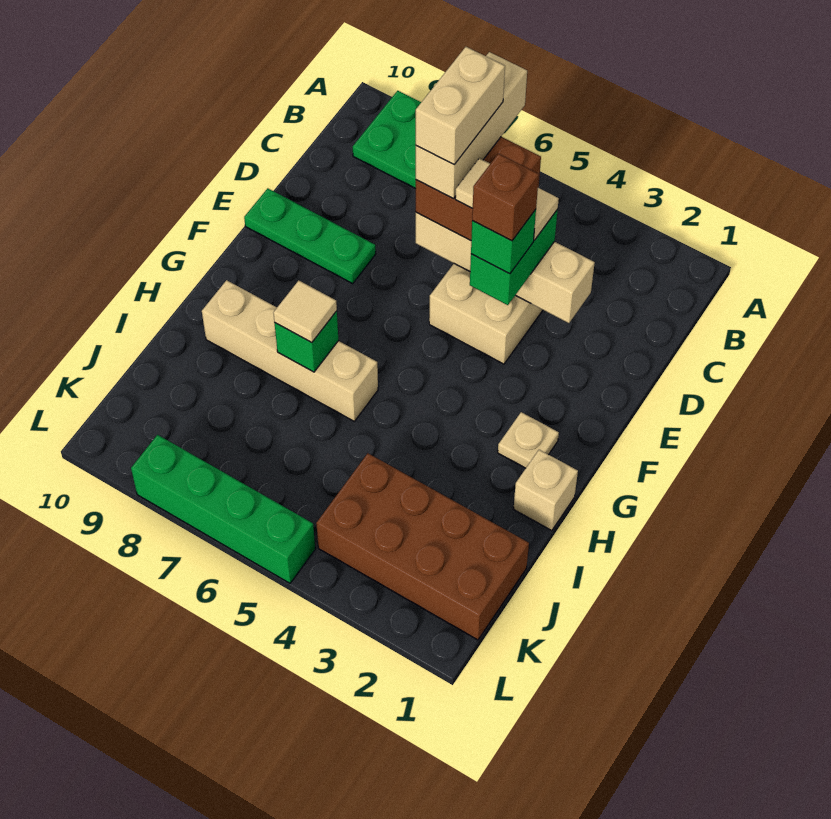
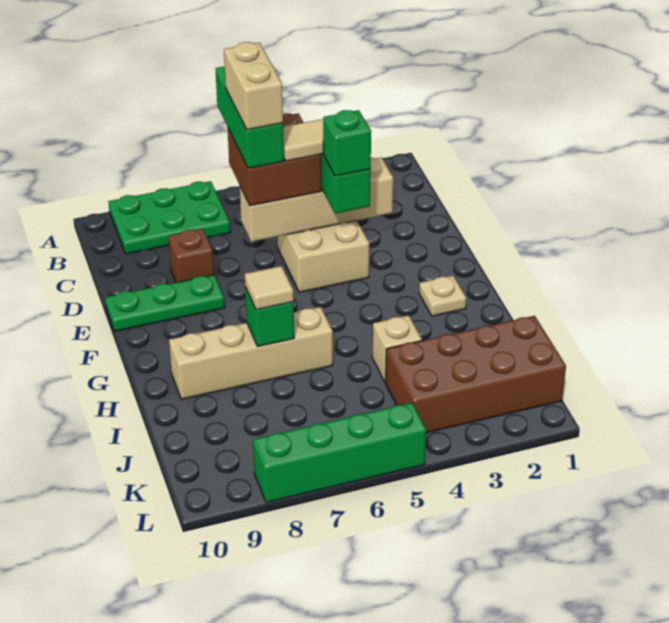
tan 1x3 brick [416,52,527,199] -> green 1x3 brick [215,66,284,168]
brown 1x1 brick [472,154,539,241] -> brown 1x1 brick moved to [168,229,214,283]
tan 1x1 brick [514,450,578,531] -> tan 1x1 brick moved to [372,315,422,382]

